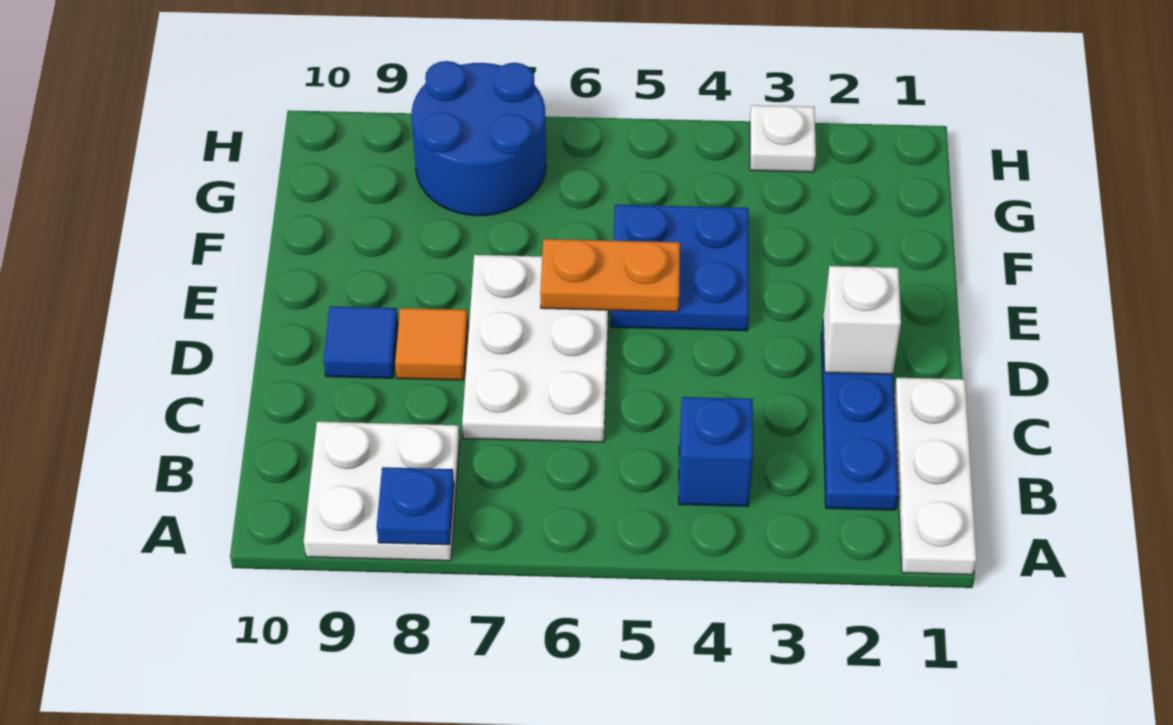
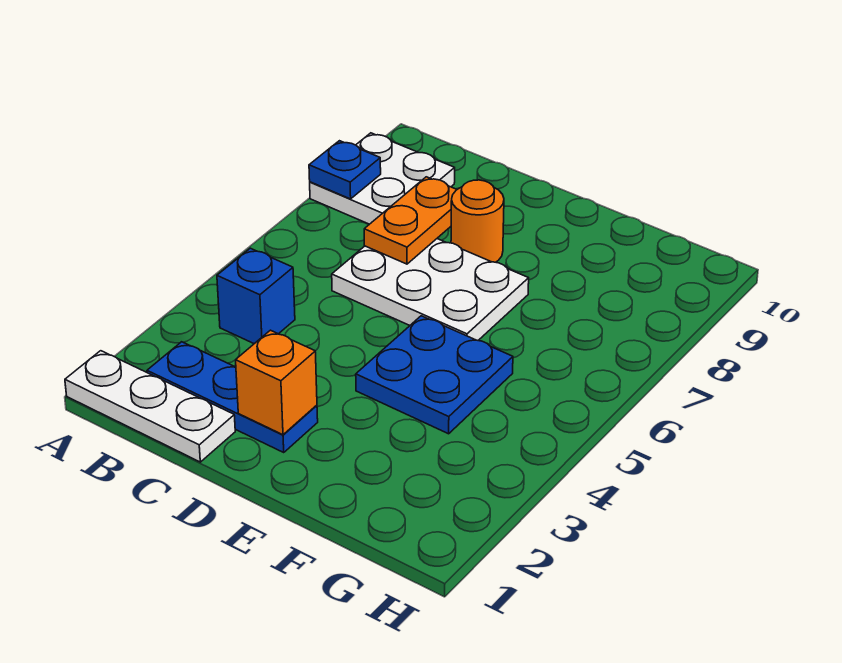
white 1x1 brick [823,266,901,374] -> orange 1x1 brick [236,330,317,435]
orange 1x1 tile [395,308,468,380] -> orange 1x1 round brick [451,180,504,262]
blue 1x1 tile [324,306,398,378] -> none
orange 1x2 plate [540,239,680,312] -> orange 1x2 plate moved to [364,177,457,264]
blue 2x2 round brick [412,61,546,216] -> none
white 1x1 plate [750,105,816,172] -> none

